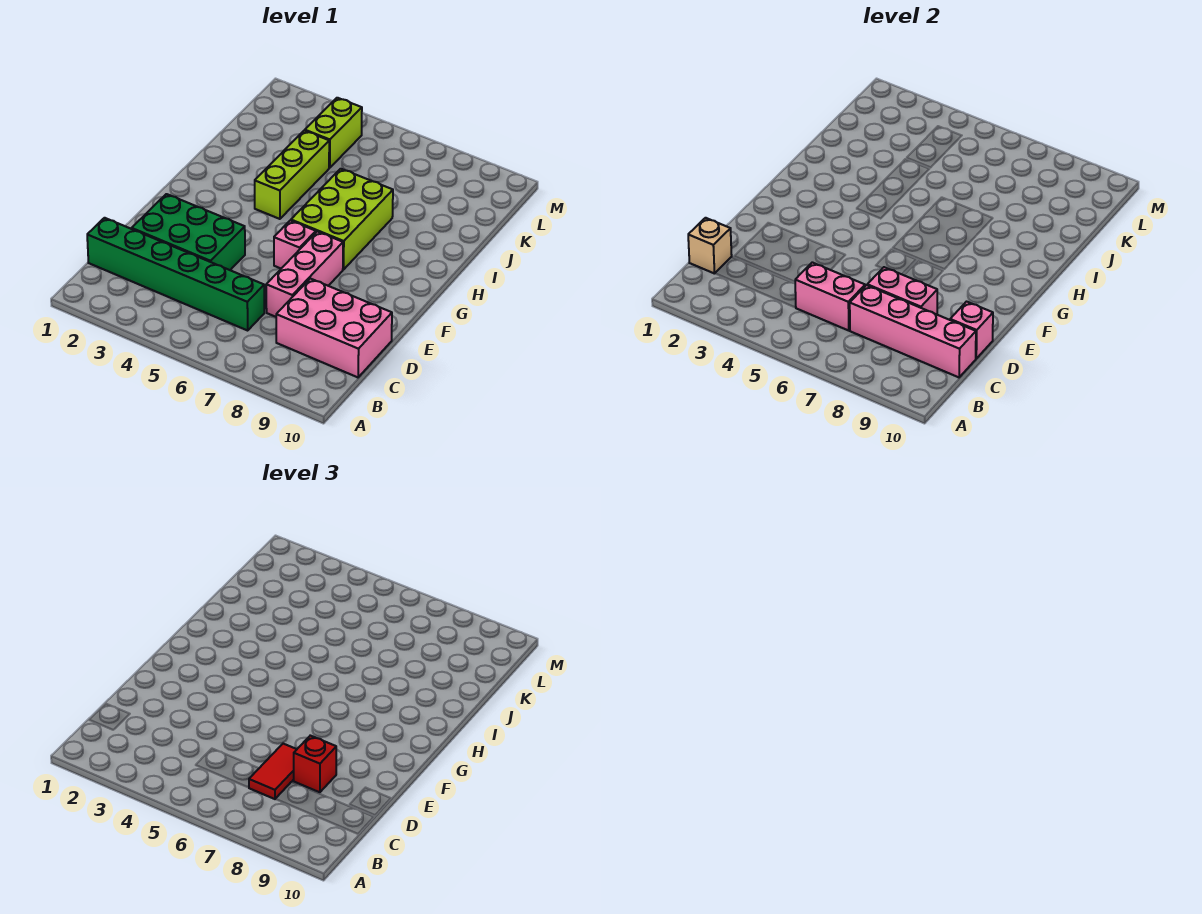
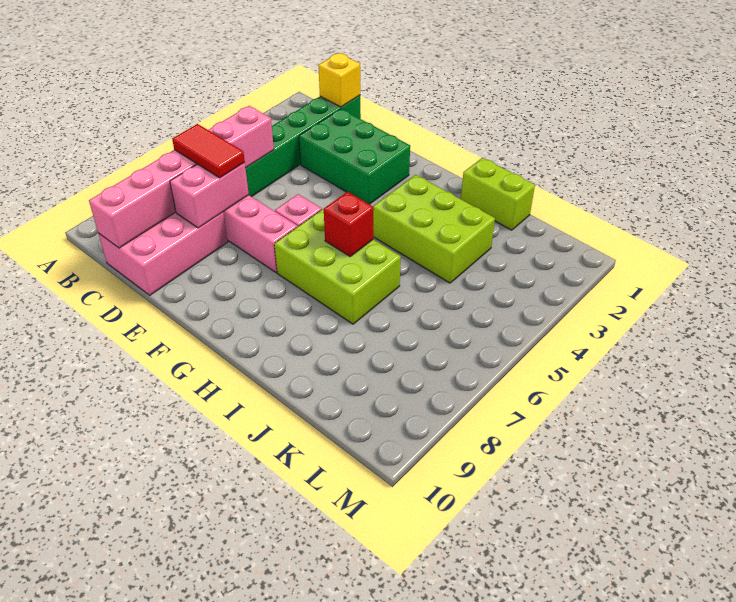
tan 1x1 brick [688,218,732,274] -> yellow 1x1 brick [318,53,360,107]
green 2x3 brick [132,194,245,270] -> green 2x3 brick turned to [299,109,410,204]
red 1x1 brick [294,736,336,792] -> red 1x1 brick moved to [324,192,374,256]
pink 1x1 brick [950,302,993,359] -> none
lime 1x3 brick [255,131,329,219] -> lime 2x3 brick [373,175,495,283]
lime 1x2 brick [305,98,362,168] -> lime 1x2 brick moved to [461,158,535,230]

